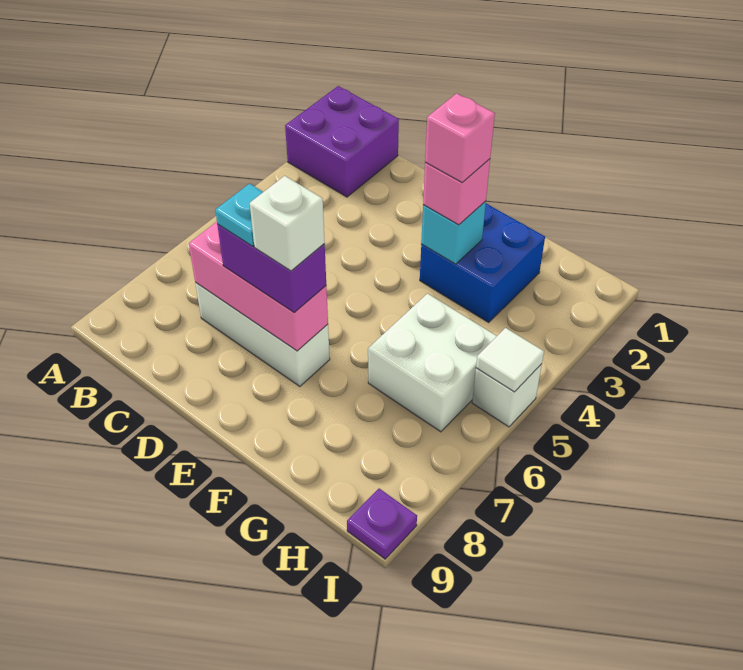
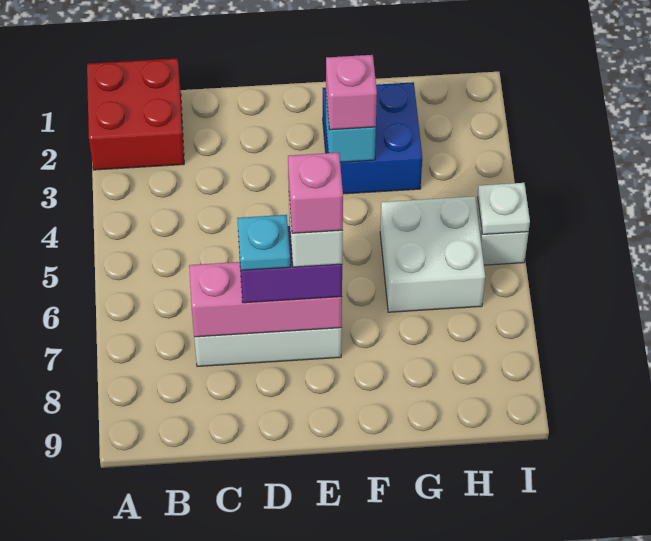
purple 2x2 brick [285,86,399,197] -> red 2x2 brick [87,58,184,170]
pink 1x1 brick [425,93,495,182] -> pink 1x1 brick moved to [288,153,343,233]
white 1x1 tile [476,328,544,392] -> white 1x1 plate [478,183,530,234]
purple 1x1 plate [347,489,417,559] -> none

